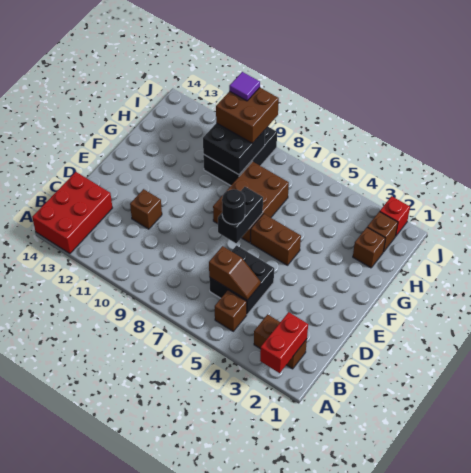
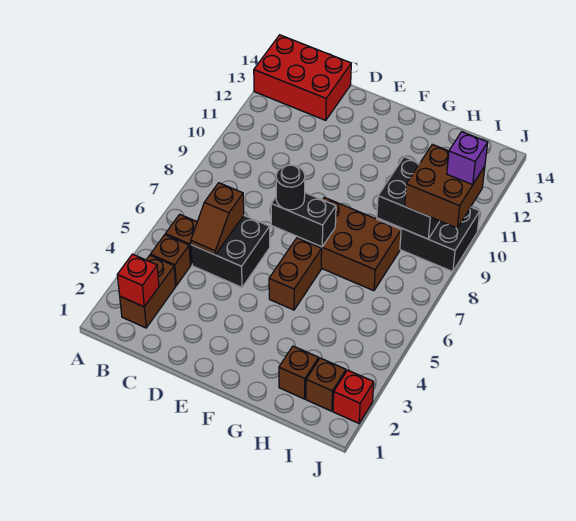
red 1x2 brick [260,312,308,373] -> red 1x1 brick [117,254,159,307]
brown 1x1 brick [130,189,162,229] -> brown 1x1 brick moved to [150,235,190,286]
purple 1x1 tile [229,72,260,101] -> purple 1x1 brick [447,132,488,185]

